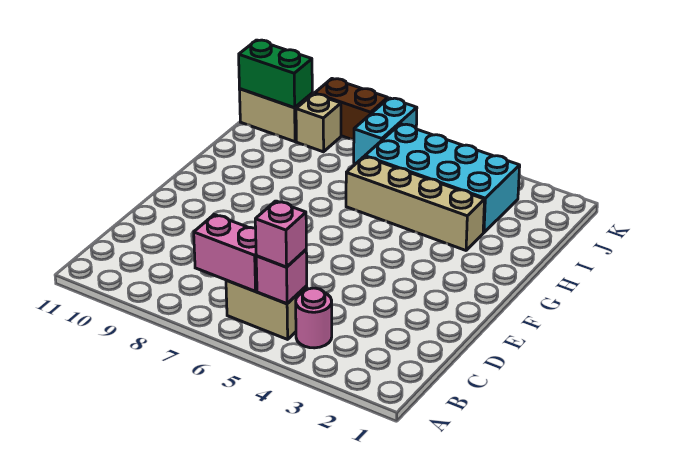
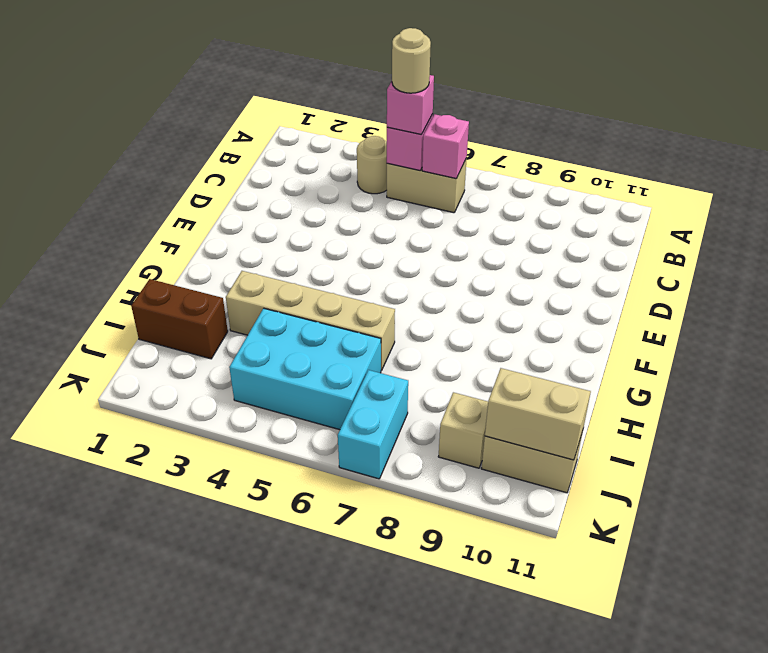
pink 1x1 round brick [296,288,332,348] -> tan 1x1 round brick [357,136,387,194]
none -> tan 1x1 round brick [392,28,431,93]
pink 1x2 brick [194,215,257,291] -> pink 1x1 brick [422,114,469,179]
cyan 2x4 brick [365,124,520,233] -> cyan 2x3 brick [229,308,381,430]
green 1x2 brick [239,40,312,108] -> tan 1x2 brick [485,368,591,460]
brown 1x2 brick [315,79,388,140] -> brown 1x2 brick moved to [131,279,228,359]

